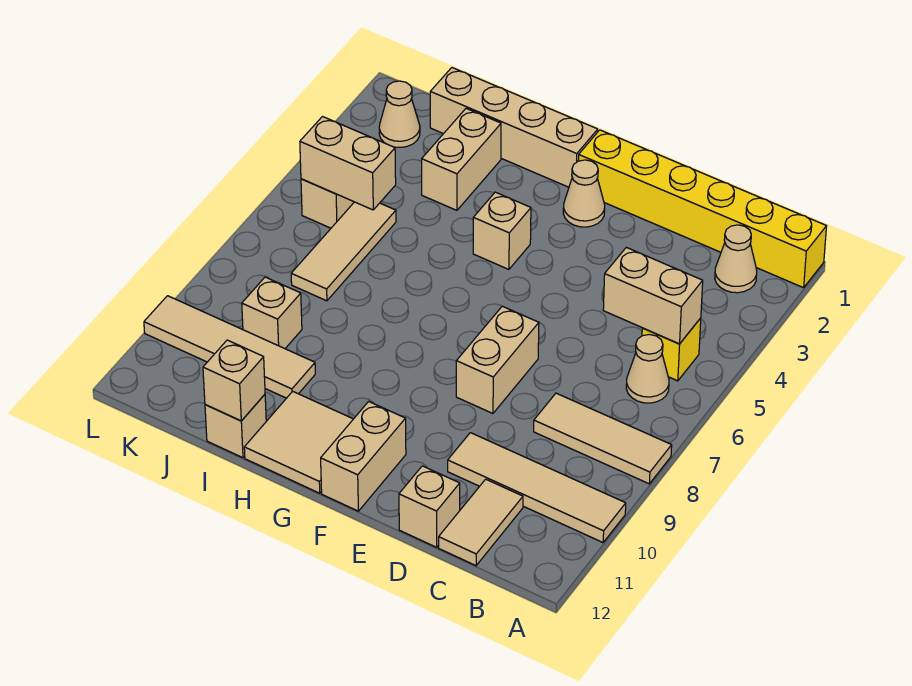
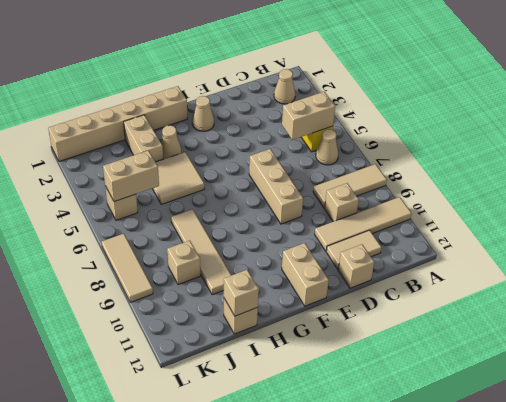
yellow 1x6 brick [578,130,827,288] -> none
tan 1x2 tile [439,479,523,566] -> tan 1x2 tile turned to [326,230,381,269]
tan 1x2 brick [456,306,539,413] -> tan 1x3 brick [249,149,303,224]
tan 1x4 brick [430,68,598,187] -> tan 1x6 brick [48,86,187,161]
tan 1x1 brick [473,192,531,269] -> tan 1x1 brick moved to [325,183,359,222]
tan 2x2 tile [244,391,353,493] -> tan 2x2 tile moved to [152,152,204,204]
tan 1x4 tile [144,296,315,398] -> tan 1x4 tile turned to [171,209,231,295]
tan 1x3 tile [291,202,396,301] -> tan 1x3 tile moved to [102,234,153,302]
tan 1x1 cone [379,81,420,147] -> tan 1x1 cone moved to [161,125,181,159]

